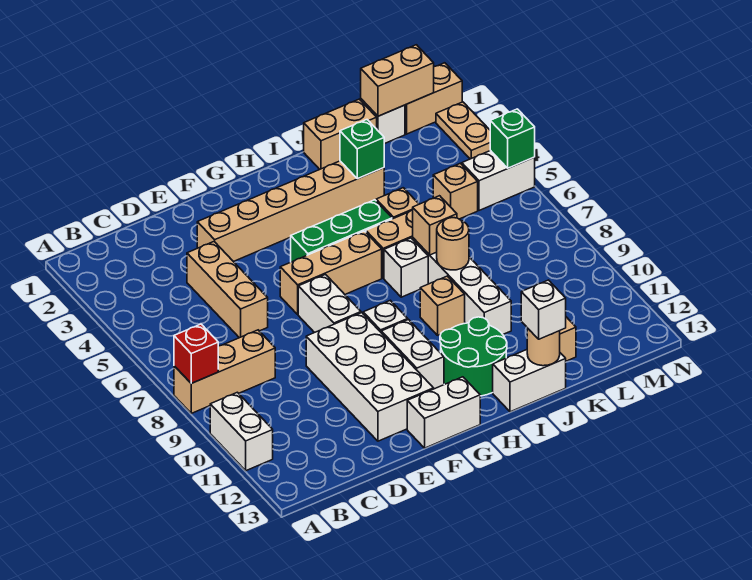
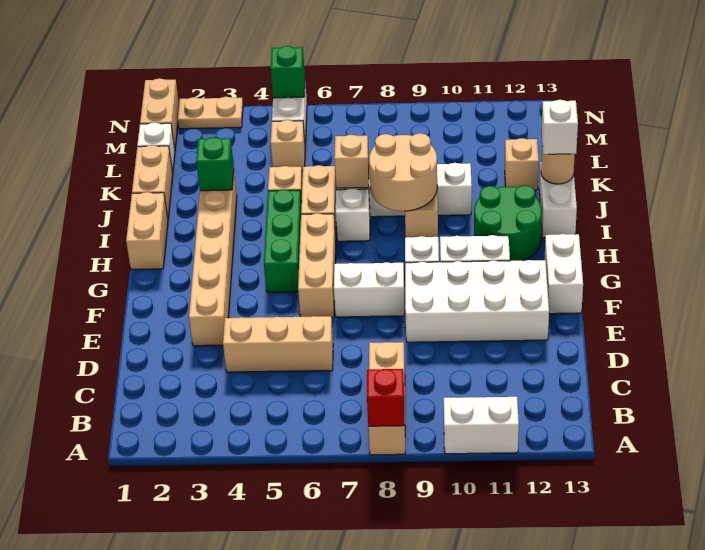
tan 1x1 round brick [437,218,469,270] -> tan 2x2 round brick [369,133,437,211]
tan 1x2 brick [361,45,434,116] -> tan 1x2 brick moved to [126,192,168,270]

